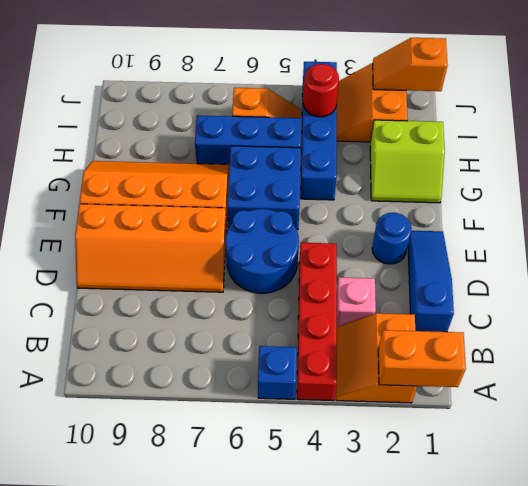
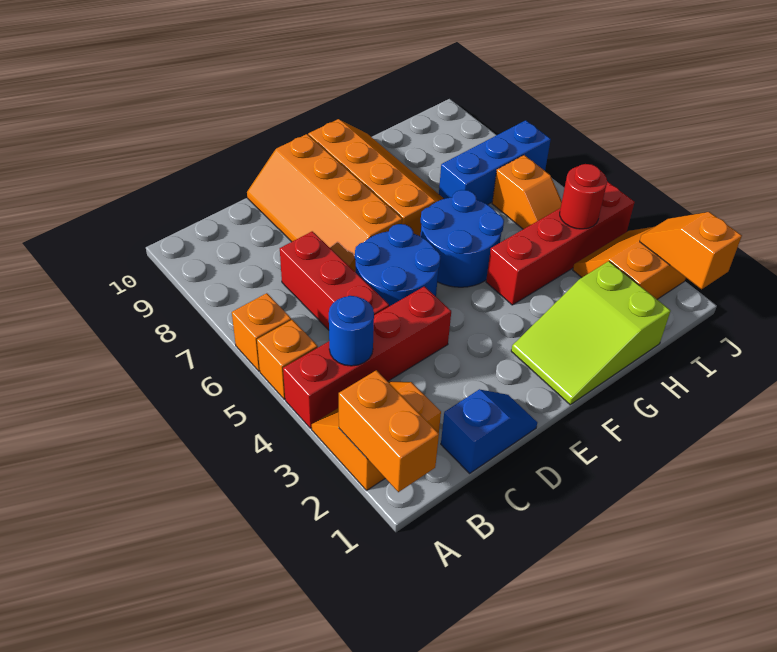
blue 1x1 brick [258,346,297,399] -> orange 1x1 brick [257,320,318,399]
none -> orange 1x1 brick [232,293,291,371]
blue 1x3 slope [408,231,454,332] -> blue 1x2 slope [441,389,537,473]
pink 1x1 brick [337,277,376,327] -> none
none -> red 1x3 brick [280,231,389,330]
blue 1x1 round brick [372,213,412,264] -> blue 1x1 round brick moved to [329,296,374,366]
blue 2x2 brick [227,146,301,230] -> blue 2x2 round brick [421,190,504,287]
lime 2x2 slope [370,120,445,203] -> lime 2x3 slope [511,261,670,405]
blue 1x4 brick [301,62,337,200] -> red 1x4 brick [486,181,635,305]
blue 1x3 brick [195,115,301,165] -> blue 1x3 brick turned to [439,120,551,205]

